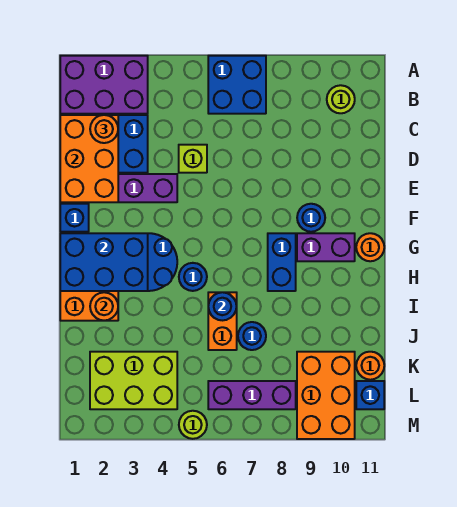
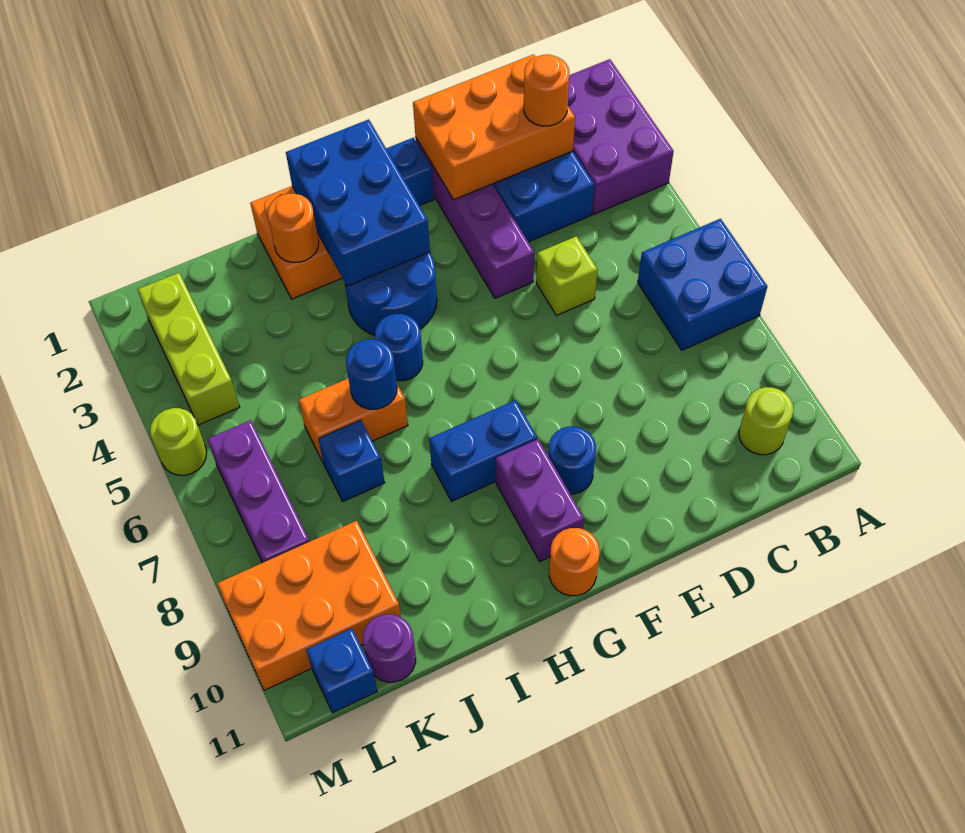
blue 1x1 round brick [238,322,266,350] -> blue 1x1 brick [318,420,385,501]
lime 2x3 brick [90,352,177,409] -> lime 1x3 brick [138,273,240,425]
orange 1x1 round brick [356,352,384,380] -> purple 1x1 round brick [363,614,416,682]

